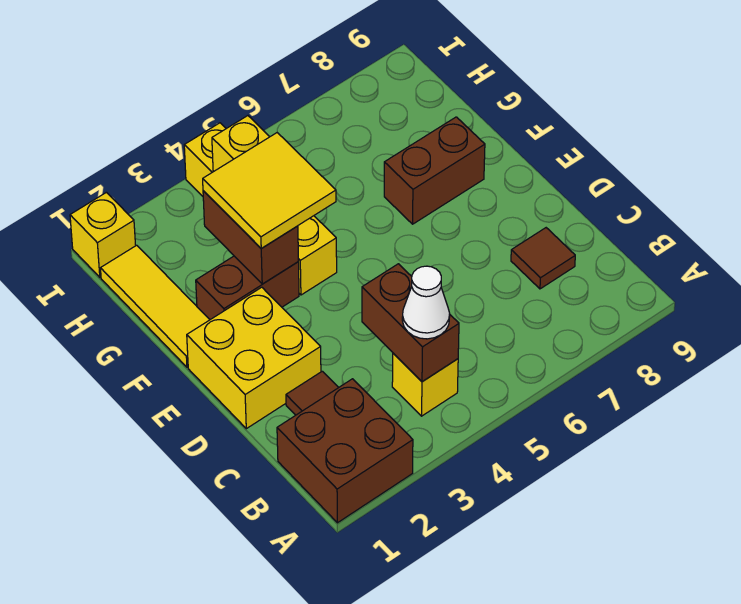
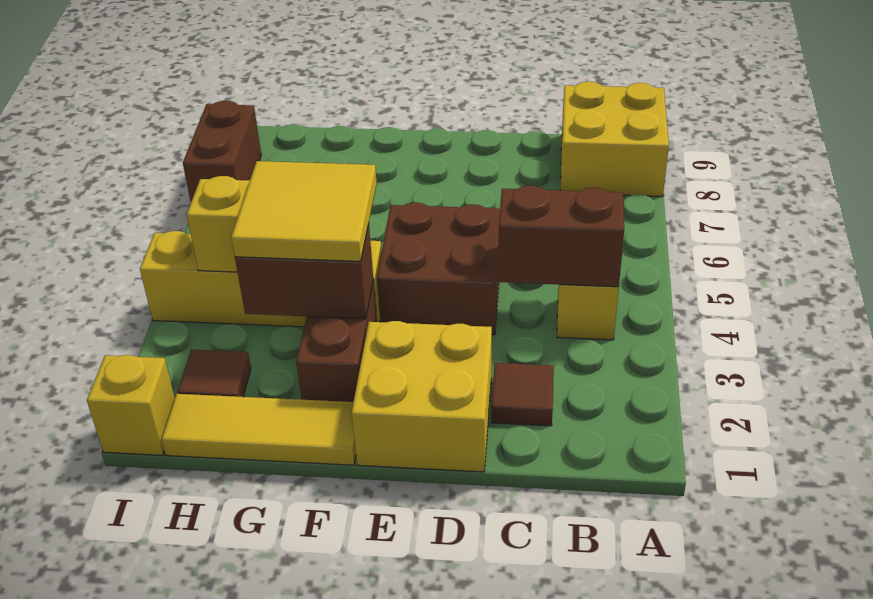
brown 2x2 brick [277,379,413,523] -> brown 2x2 brick moved to [377,202,500,335]
none -> yellow 2x2 brick [561,82,669,197]
white 1x1 cone [402,266,450,339] -> none
brown 1x1 tile [511,228,575,289] -> brown 1x1 tile moved to [177,349,251,397]
brown 1x2 brick [384,117,485,224] -> brown 1x2 brick moved to [183,101,261,202]

